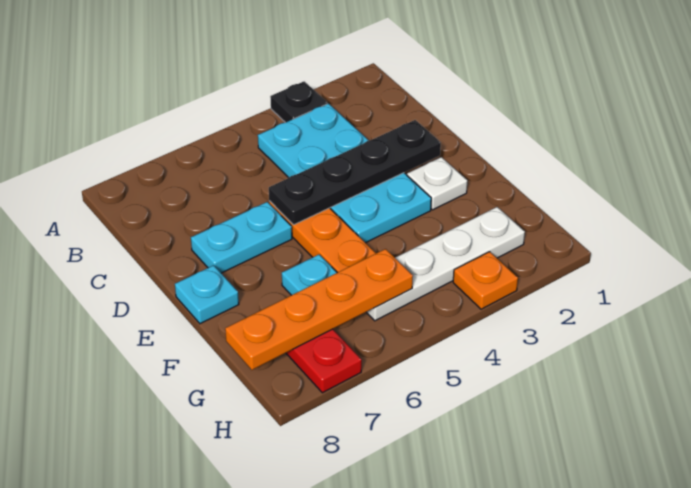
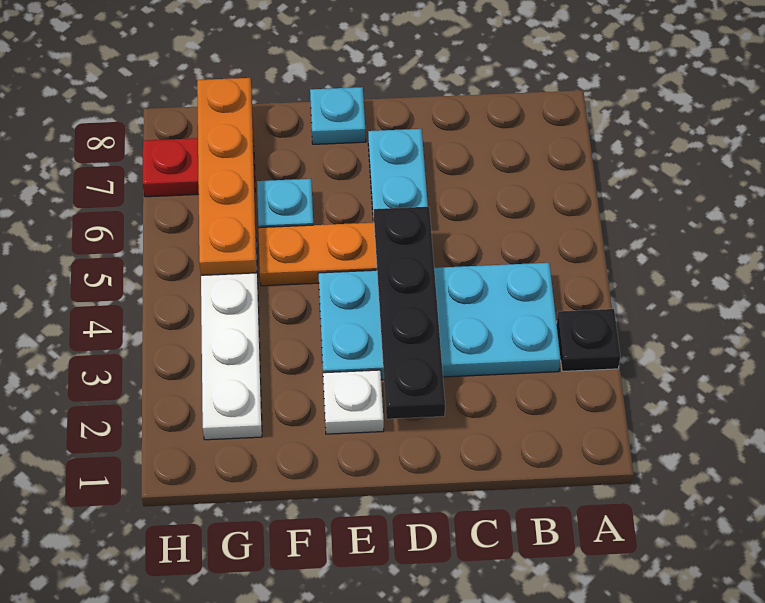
orange 1x1 plate [453,252,518,309] -> none

